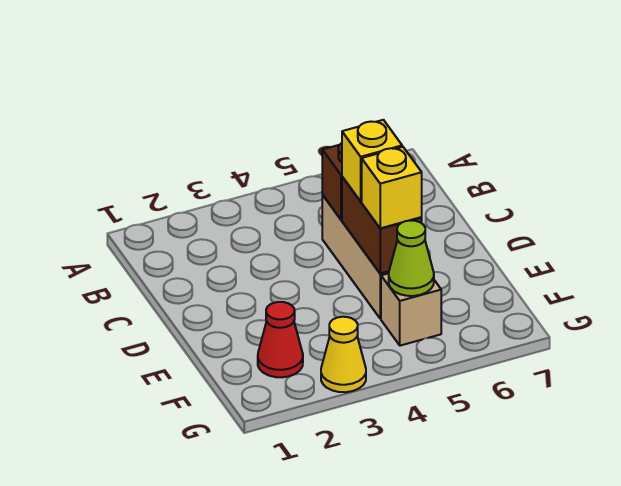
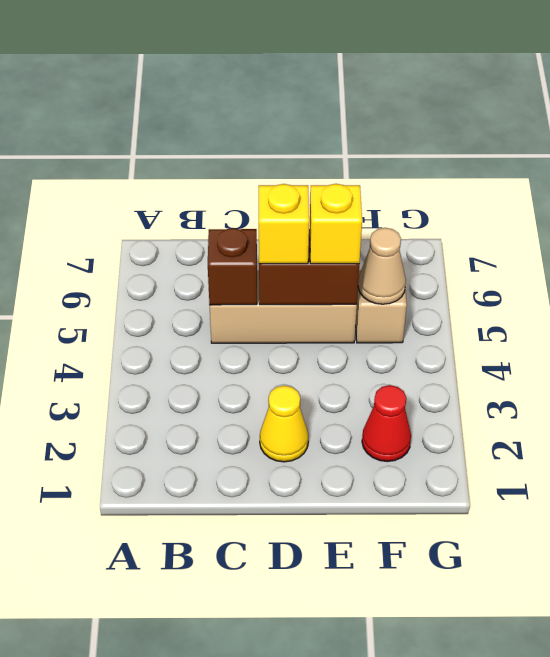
lime 1x1 cone [389,220,434,296] -> tan 1x1 cone [358,228,406,304]
yellow 1x1 cone [321,317,366,392] -> yellow 1x1 cone moved to [260,385,308,462]

